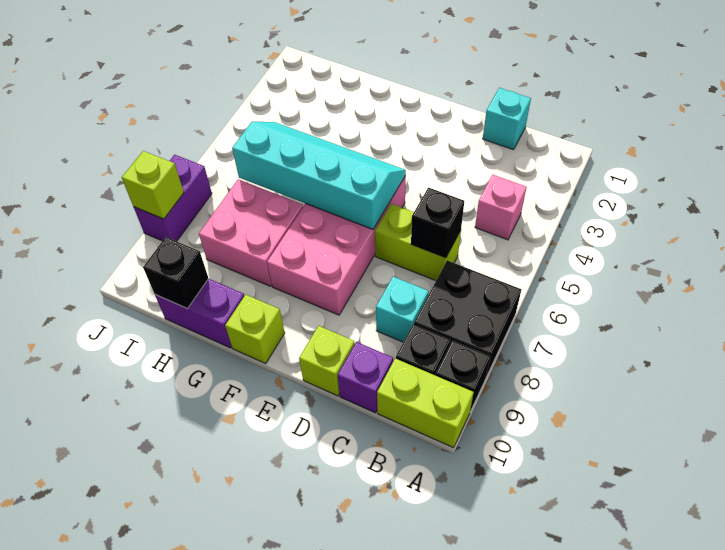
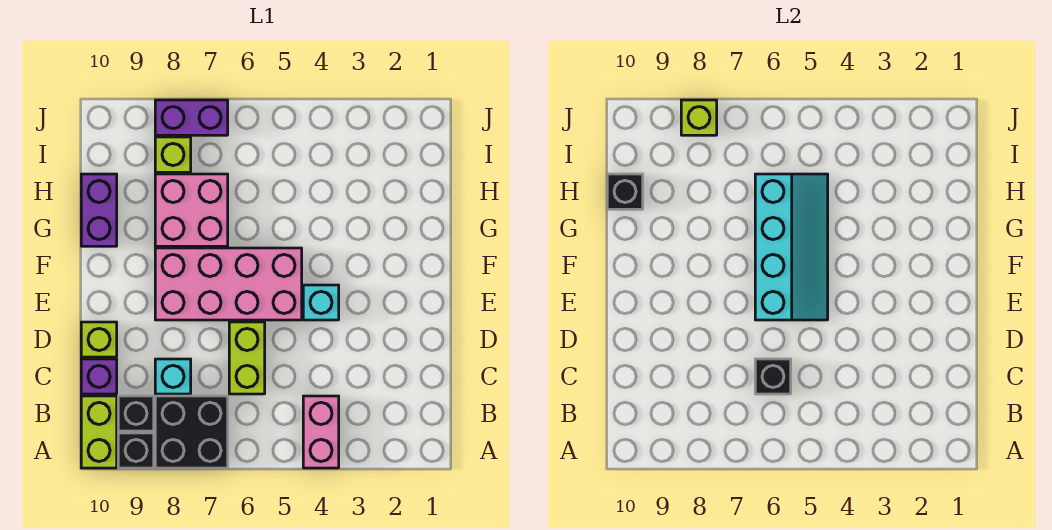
pink 1x1 brick [475,175,526,240] -> pink 1x2 brick [303,396,339,468]
cyan 1x1 brick [483,88,531,150] -> cyan 1x1 brick moved to [303,285,339,320]
lime 1x1 brick [225,295,285,364] -> lime 1x1 brick moved to [155,137,191,172]

